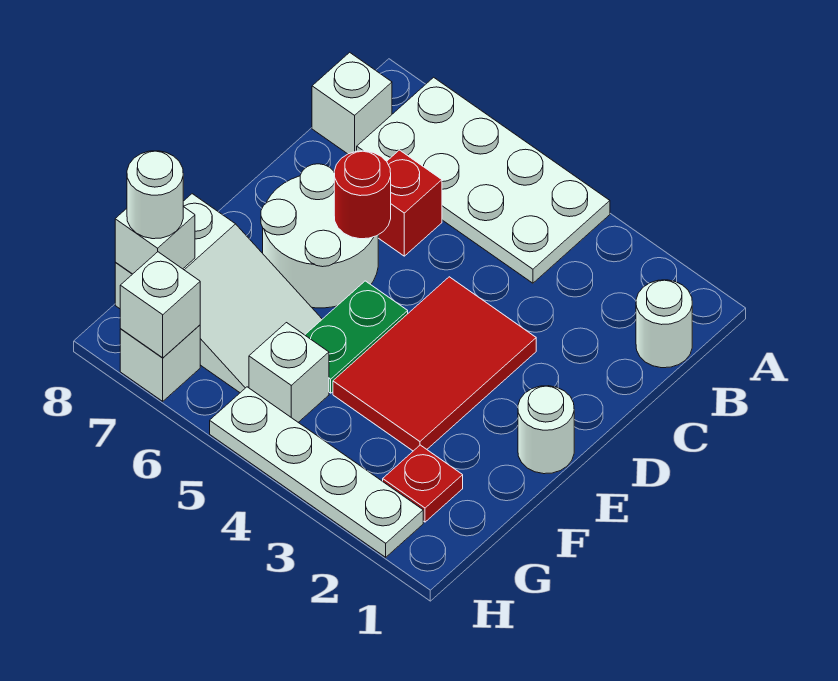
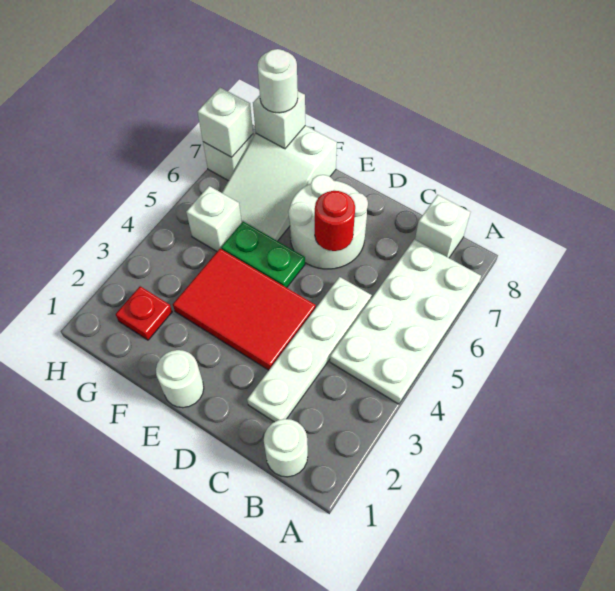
red 1x1 brick [378,150,442,256] -> none
white 1x4 plate [210,387,423,557] -> white 1x4 plate moved to [247,277,372,422]

